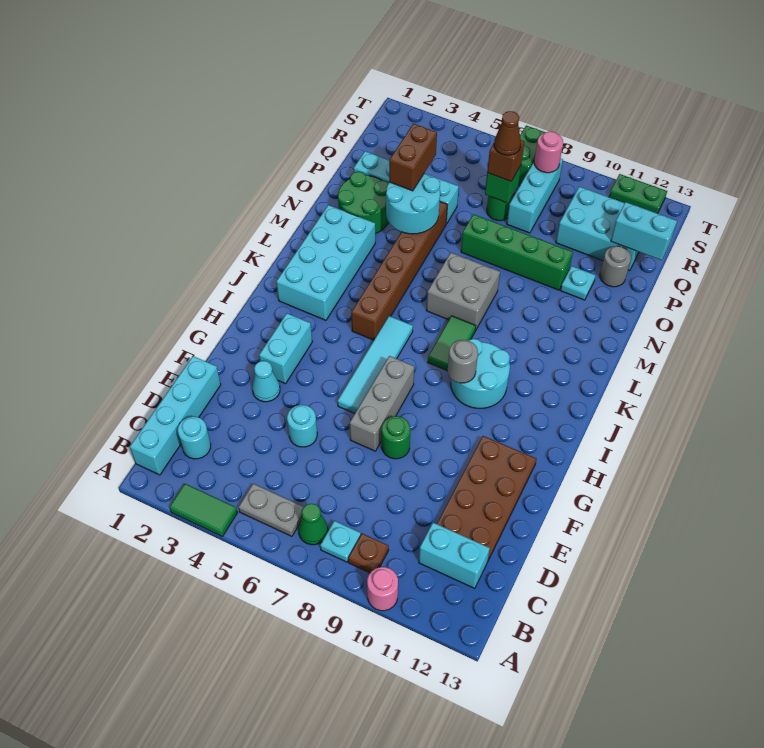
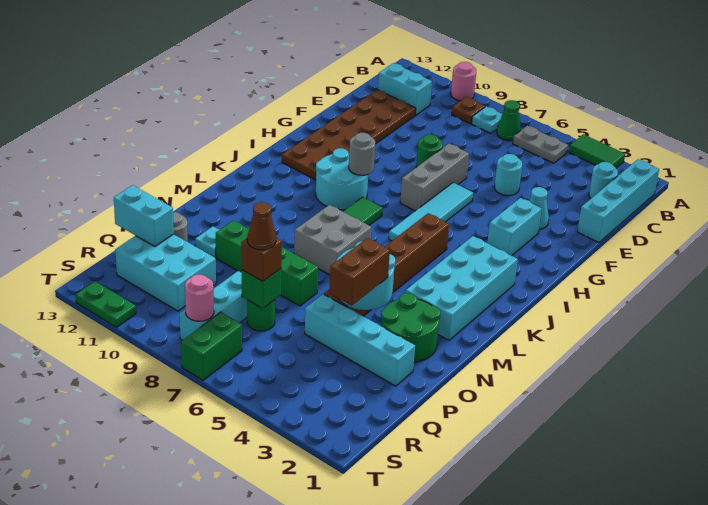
brown 2x4 plate [437,436,536,562] -> brown 2x6 plate [282,90,416,180]

